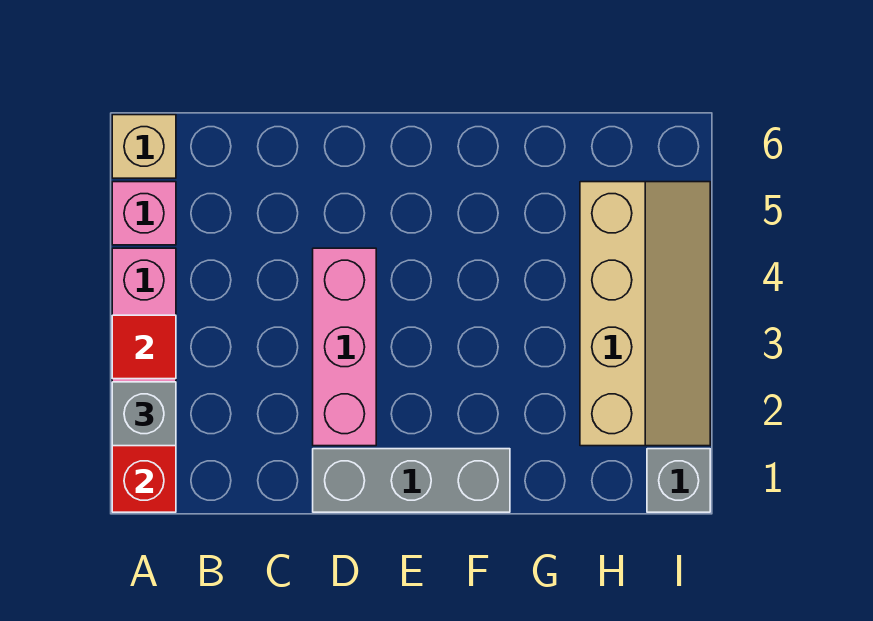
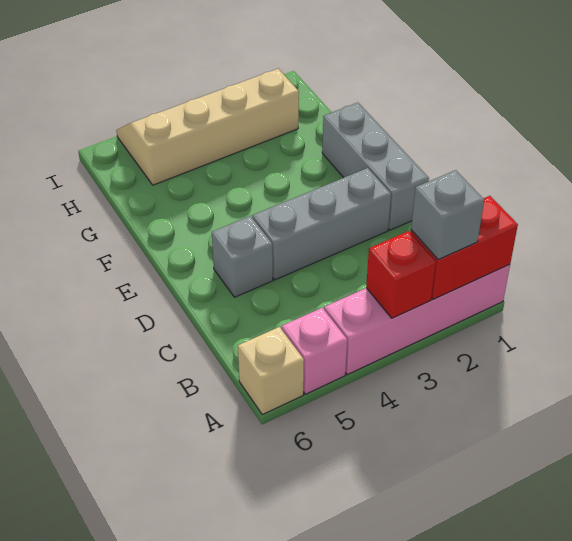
red 1x1 tile [112,315,176,379] -> red 1x1 brick [366,231,436,318]
pink 1x3 brick [313,248,376,446] -> grey 1x3 brick [253,168,391,280]
grey 1x1 brick [647,449,710,512] -> grey 1x1 brick moved to [212,216,273,297]

